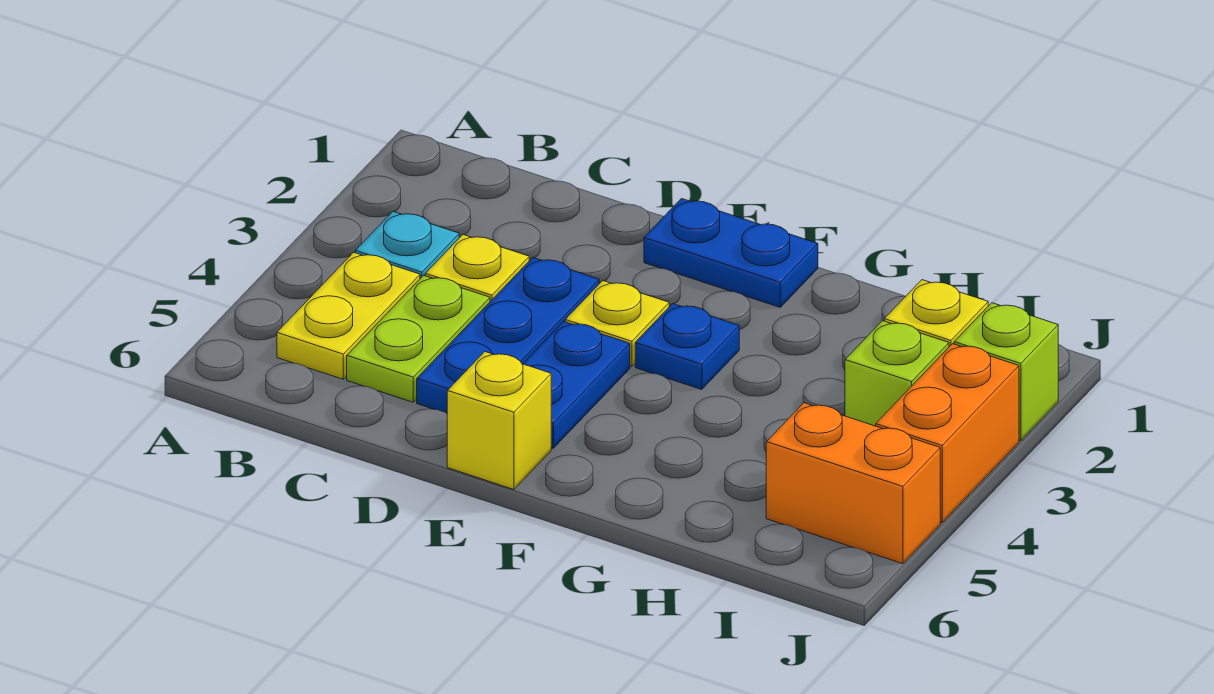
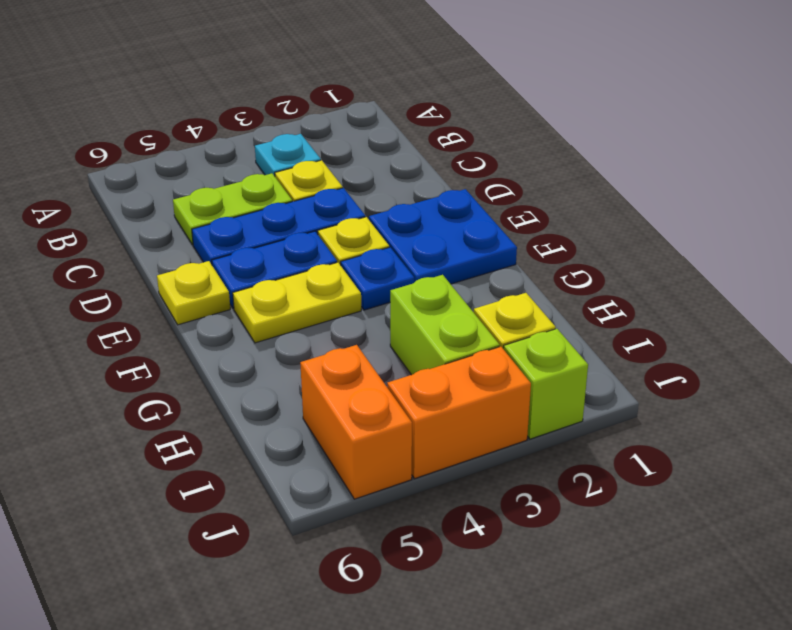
yellow 1x2 plate [277,252,420,379] -> yellow 1x2 plate moved to [233,262,361,343]
blue 1x2 plate [644,199,818,307] -> blue 2x2 plate [369,189,517,284]
yellow 1x1 brick [447,352,551,489] -> yellow 1x1 plate [157,261,230,325]
lime 1x1 brick [845,321,949,426] -> lime 1x2 brick [390,275,500,375]

